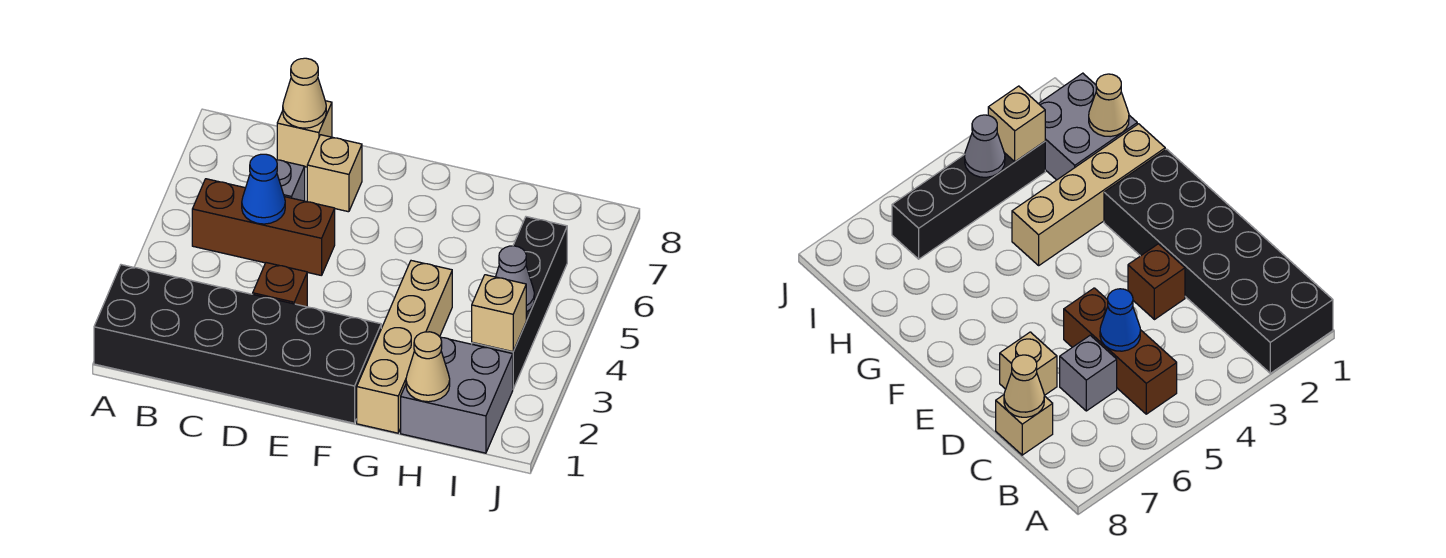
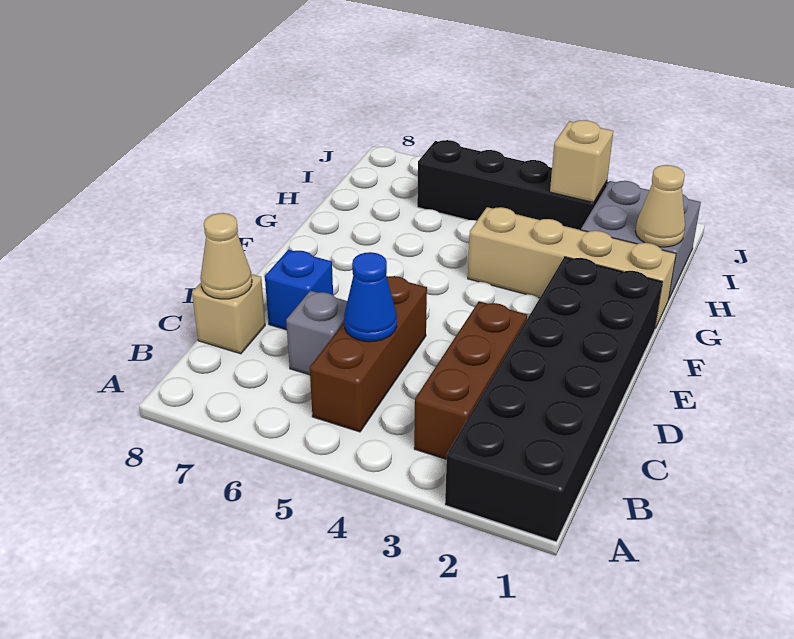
brown 1x1 brick [253,263,307,307] -> brown 1x3 brick [414,301,527,459]
tan 1x1 brick [307,135,362,212] -> blue 1x1 brick [265,250,333,330]
grey 1x1 cone [496,246,534,312] -> none

